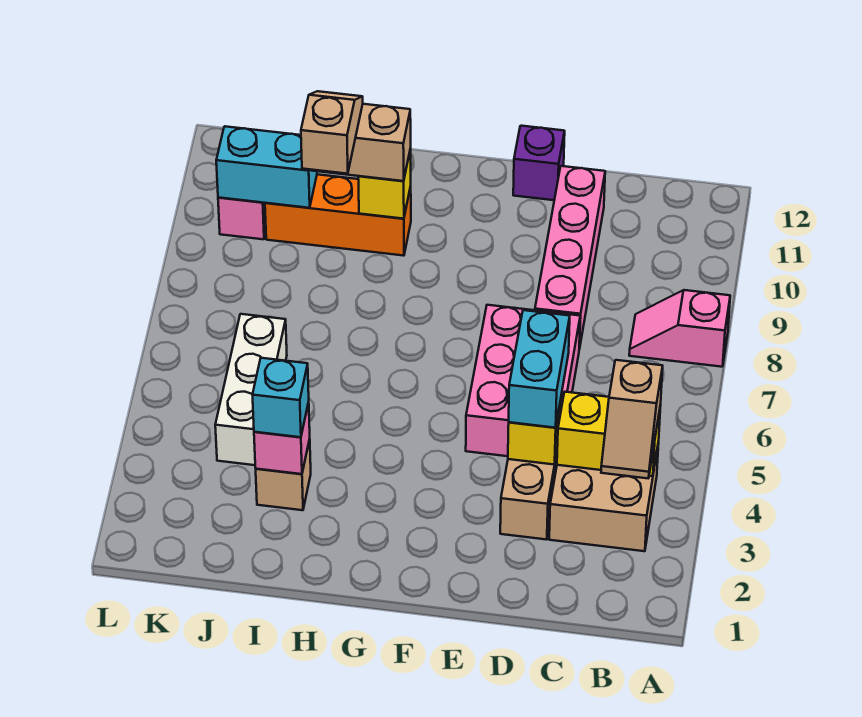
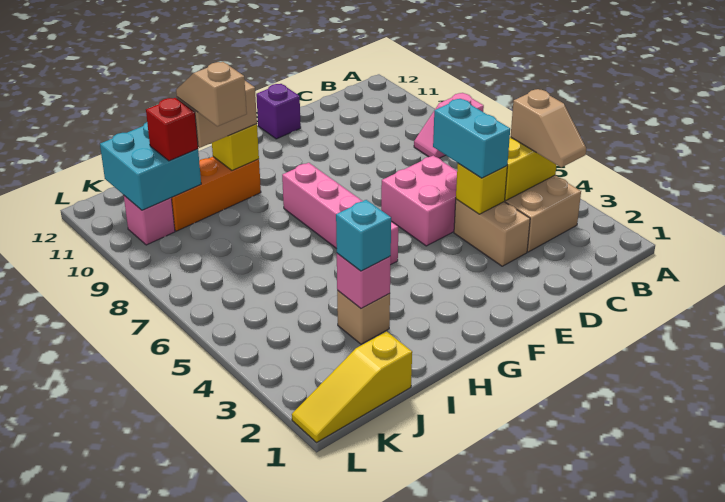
pink 2x3 brick [466,305,580,456] -> pink 2x2 brick [381,156,457,246]
pink 1x4 brick [535,166,605,349] -> pink 1x4 brick moved to [282,163,398,265]
none -> yellow 1x3 slope [292,331,412,442]
white 1x3 brick [215,314,287,465] -> none
cyan 1x2 brick [216,126,317,208] -> cyan 2x2 brick [100,122,201,210]
none -> red 1x1 brick [146,98,198,161]

